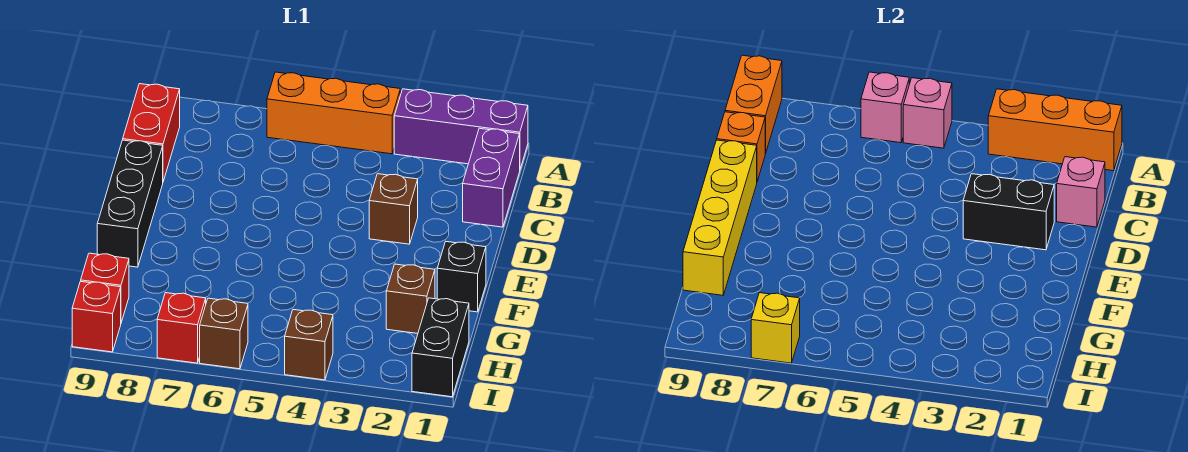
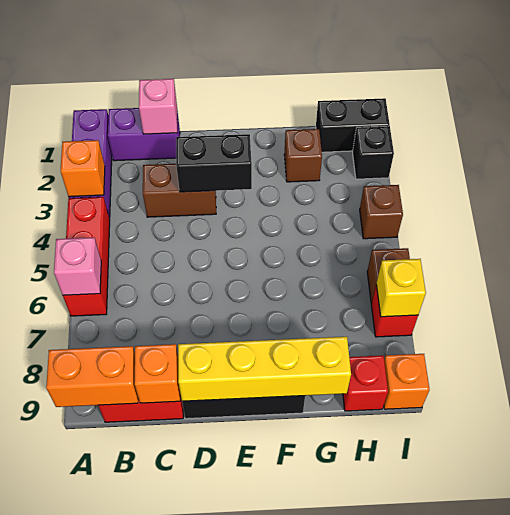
orange 1x3 brick [988,89,1122,171] -> orange 1x1 brick [61,140,105,197]
orange 1x3 brick [267,72,400,154] -> red 1x3 brick [63,197,110,316]
pink 1x1 brick [903,78,952,148] -> none
black 1x2 brick [963,174,1054,250] -> black 1x2 brick turned to [176,134,252,192]
brown 1x1 brick [369,174,418,244] -> brown 1x2 brick [143,164,216,217]
black 1x1 brick [437,242,486,312] -> black 1x1 brick moved to [353,126,394,179]
red 1x1 brick [72,281,121,352] -> orange 1x1 brick [384,354,430,409]

